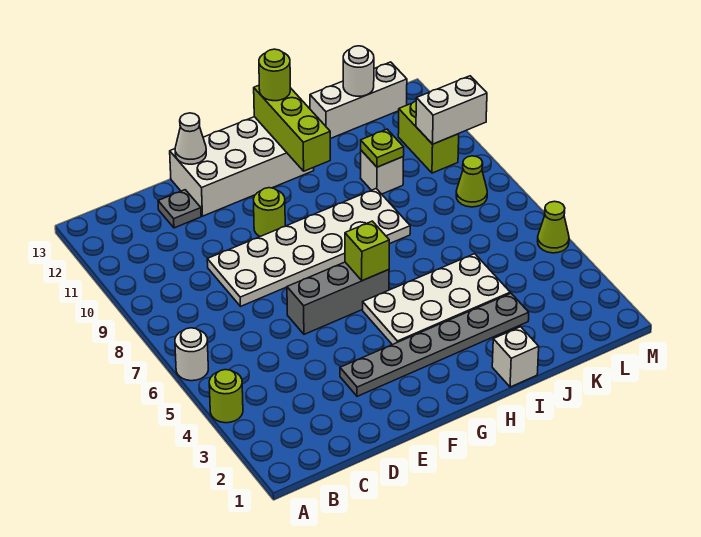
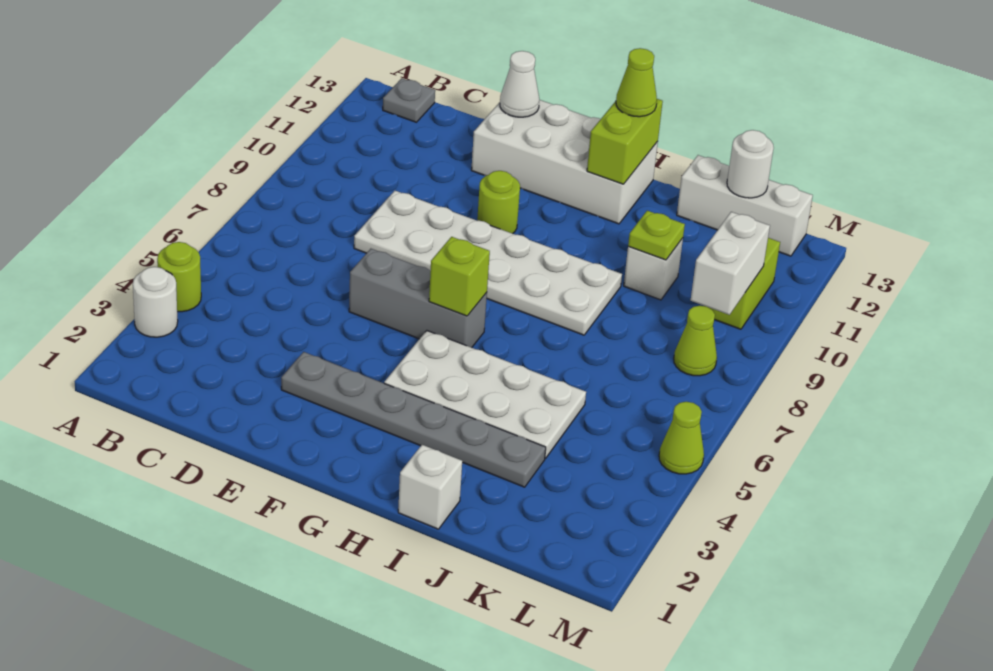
white 1x1 round brick [175,328,208,381] -> white 1x1 round brick moved to [133,267,178,337]
grey 1x1 plate [158,190,201,228] -> grey 1x1 plate moved to [383,78,435,122]
lime 1x3 brick [254,85,330,171] -> lime 1x2 brick [587,99,663,184]
lime 1x1 round brick [259,49,290,101] -> lime 1x1 cone [616,48,657,117]
white 1x2 brick [416,76,487,144] -> white 1x2 brick turned to [691,212,770,315]

